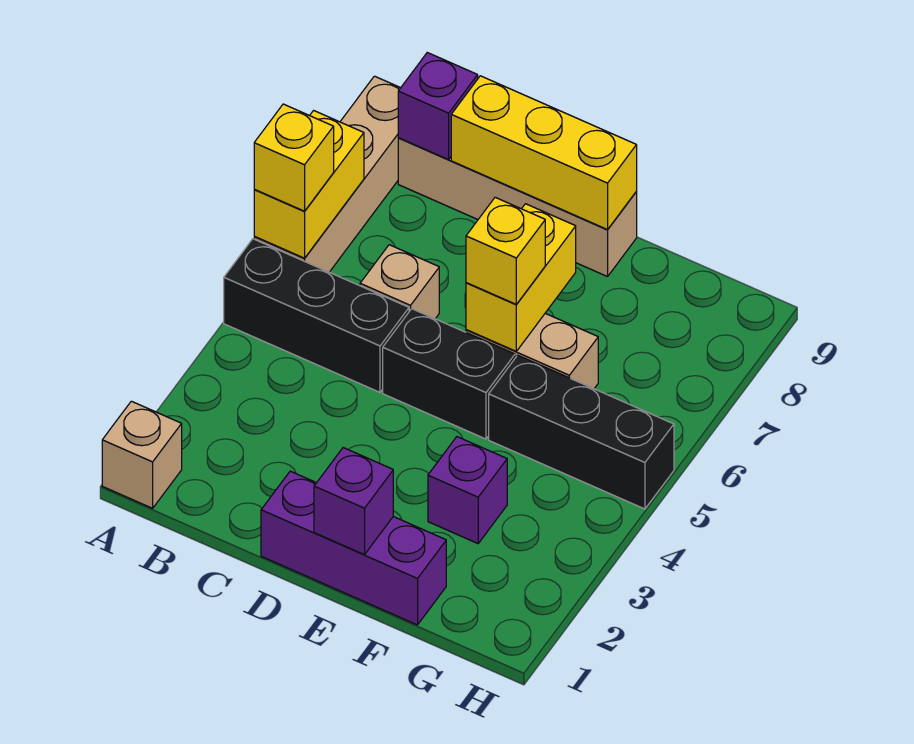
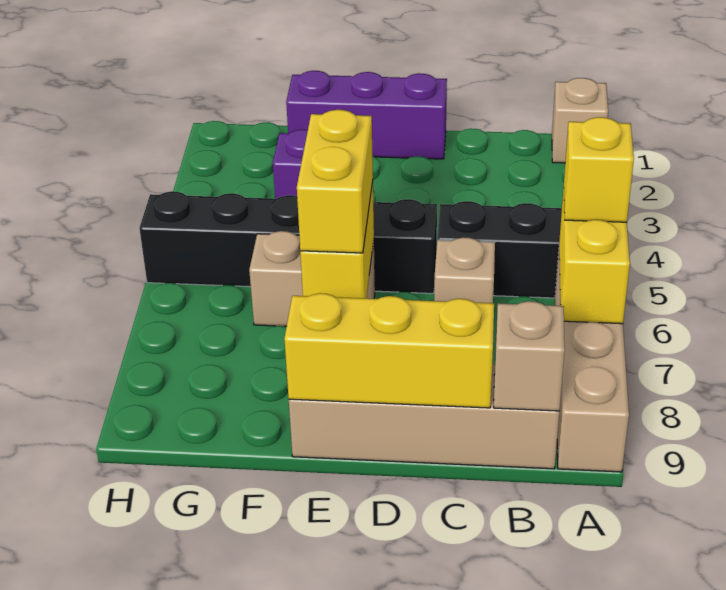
purple 1x1 brick [398,53,478,160] -> tan 1x1 brick [494,301,565,411]
purple 1x1 brick [314,448,393,555] -> none
yellow 1x1 brick [466,197,545,304] -> yellow 1x2 brick [297,110,373,253]

